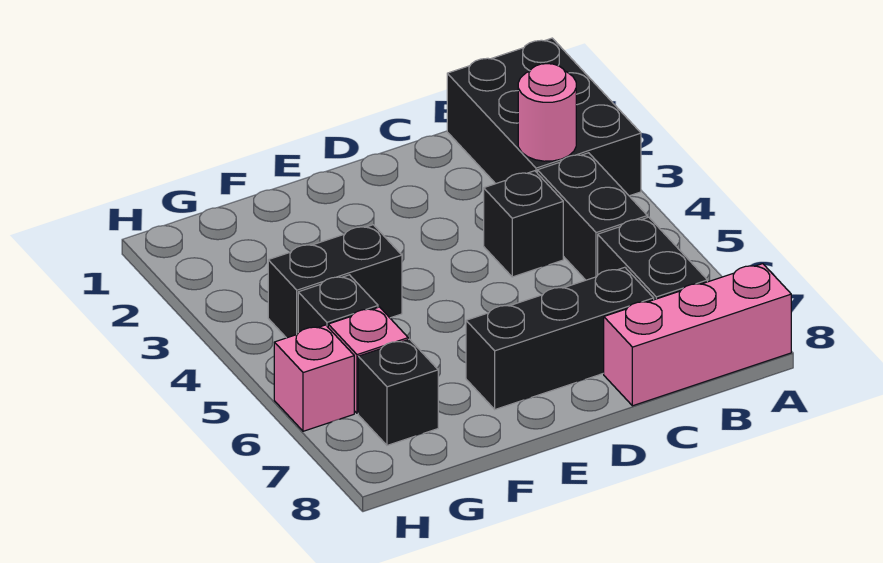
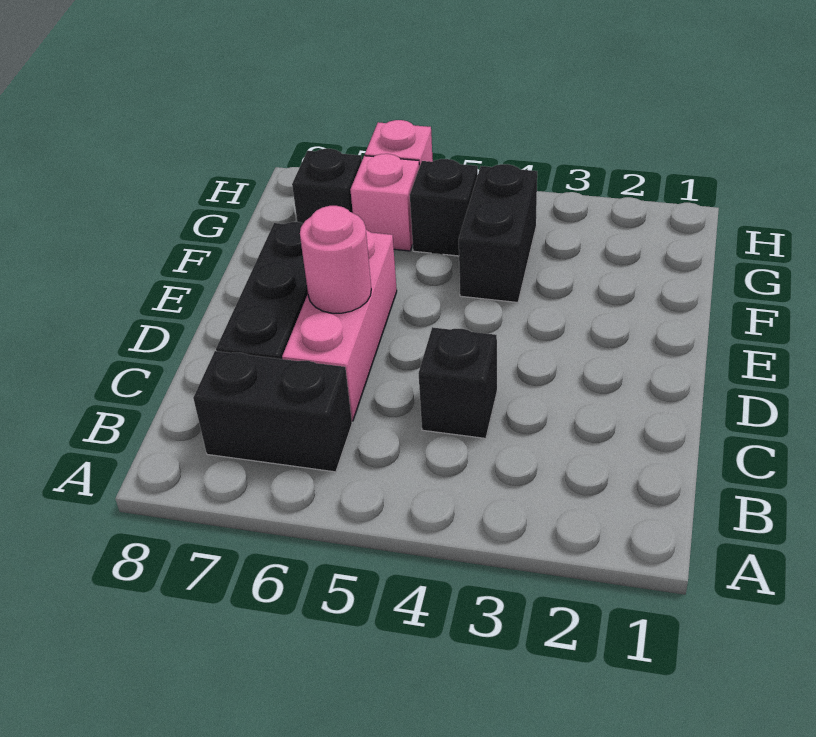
black 2x3 brick [447,38,641,196] -> none
pink 1x3 brick [604,264,791,406] -> pink 1x3 brick moved to [282,230,397,421]
pink 1x1 round brick [518,64,576,161] -> pink 1x1 round brick moved to [300,206,371,313]
black 1x2 brick [537,153,647,280] -> none

